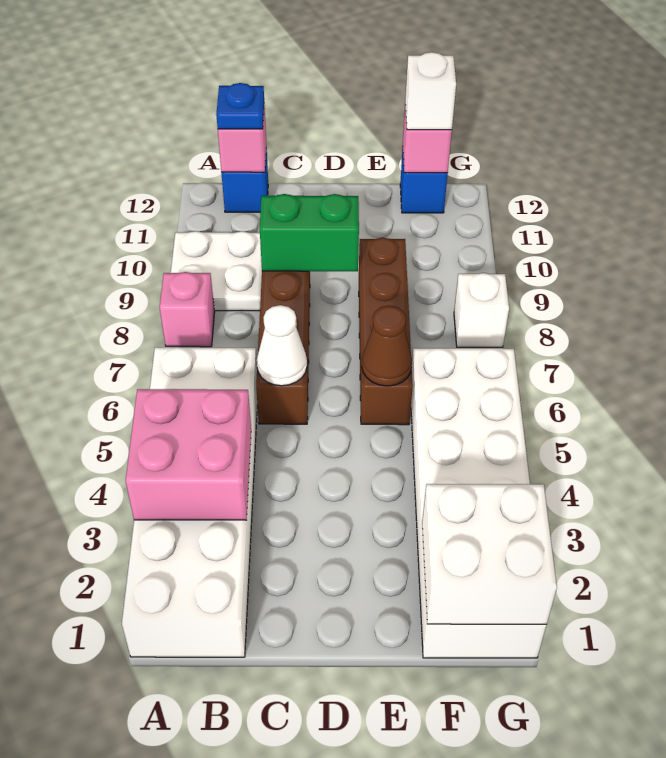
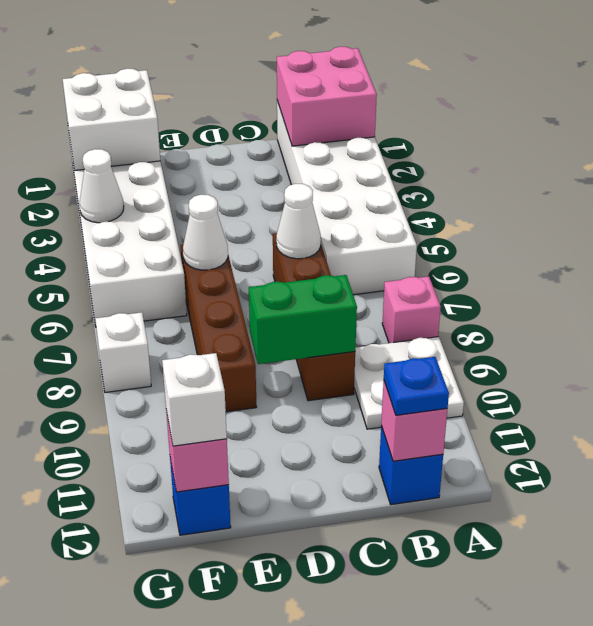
pink 2x2 brick [126,389,251,520] -> pink 2x2 brick moved to [277,47,377,146]
brown 1x1 cone [362,306,412,386] -> white 1x1 cone [183,195,228,270]
none -> white 1x1 cone [79,149,124,223]

